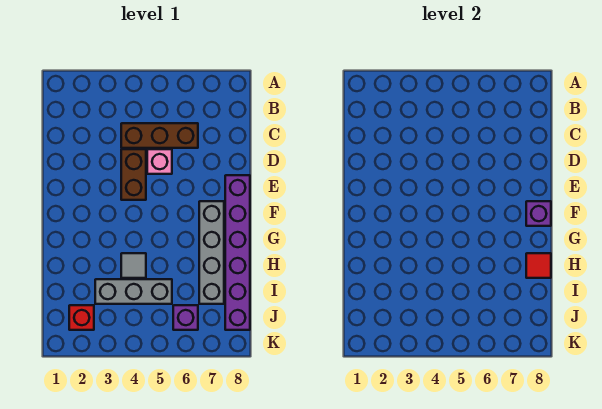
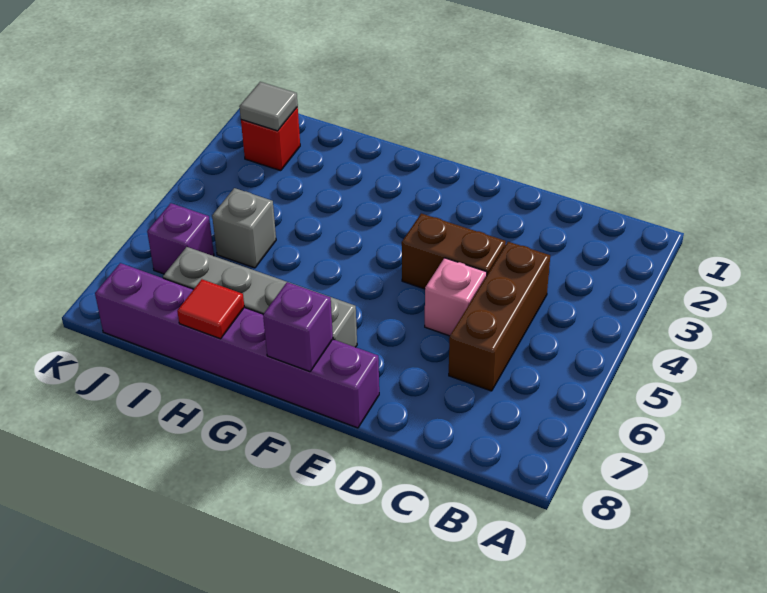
grey 1x1 tile [121,253,146,278] -> grey 1x1 tile moved to [239,82,298,131]
grey 1x3 brick [95,279,172,304] -> grey 1x1 brick [212,188,276,268]

